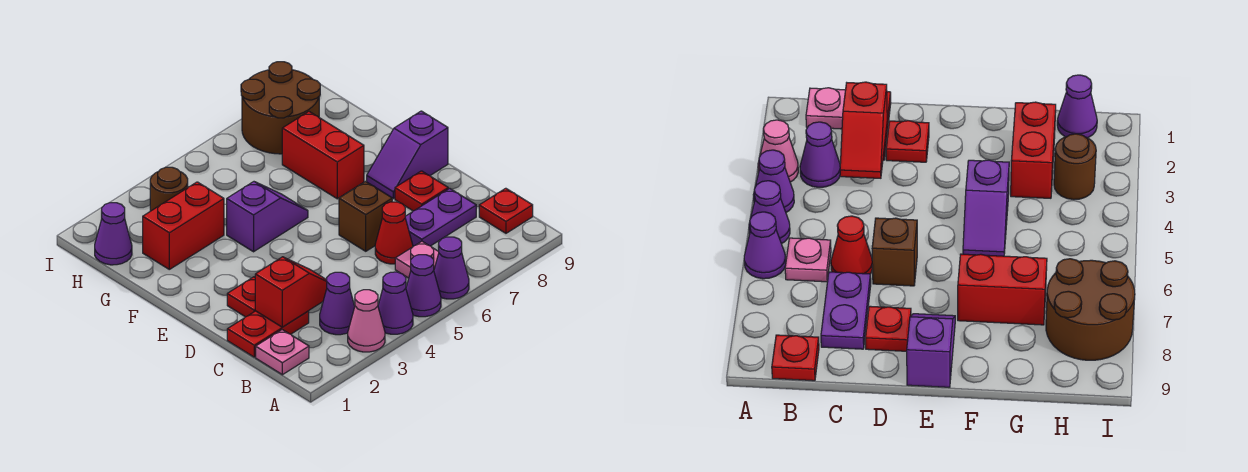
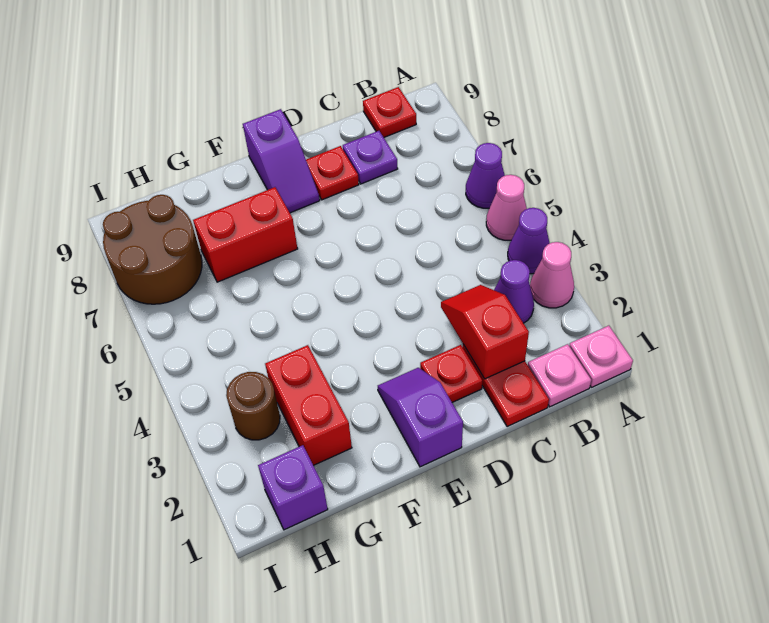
purple 1x1 cone [406,255,441,317] -> pink 1x1 cone [486,175,527,240]
pink 1x1 plate [395,241,439,278] -> pink 1x1 plate moved to [569,326,633,387]
red 1x1 cone [375,202,413,264] -> none
purple 1x2 plate [405,188,476,246] -> purple 1x1 plate [343,131,398,184]
brown 1x1 brick [339,182,392,251] -> none
purple 1x2 slope [227,182,308,252] -> purple 1x2 slope moved to [378,368,463,467]
purple 1x1 cone [95,203,132,265] -> purple 1x1 brick [258,445,328,530]

